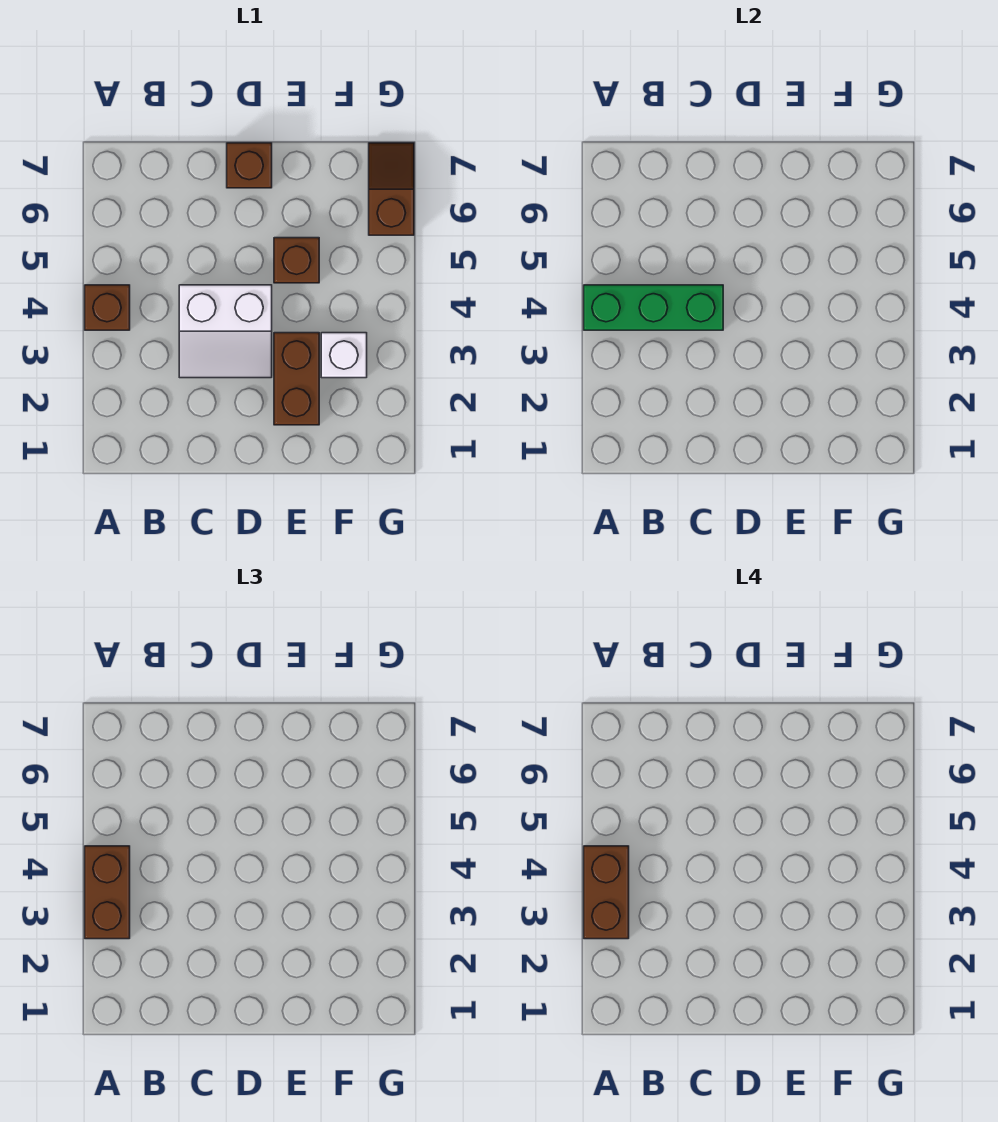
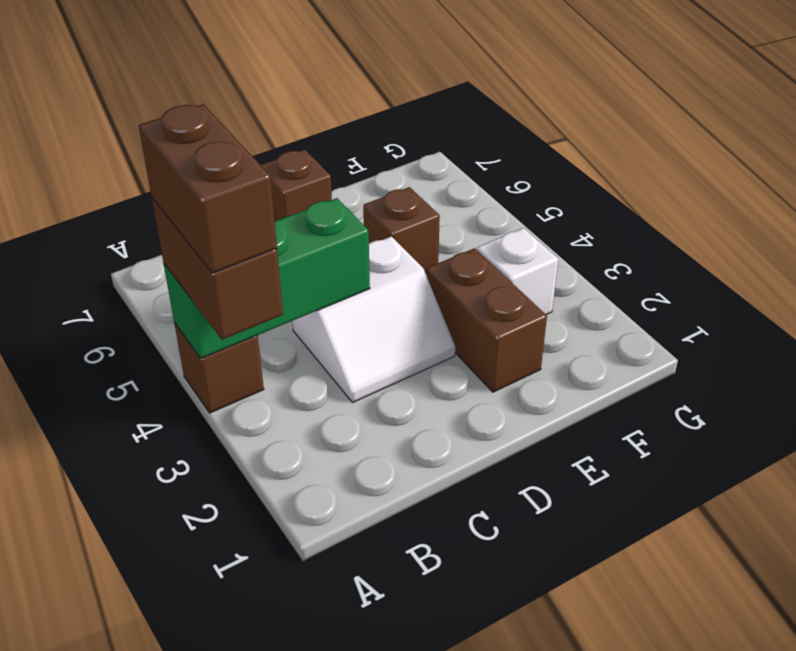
brown 1x2 slope [369,143,414,235] -> none

